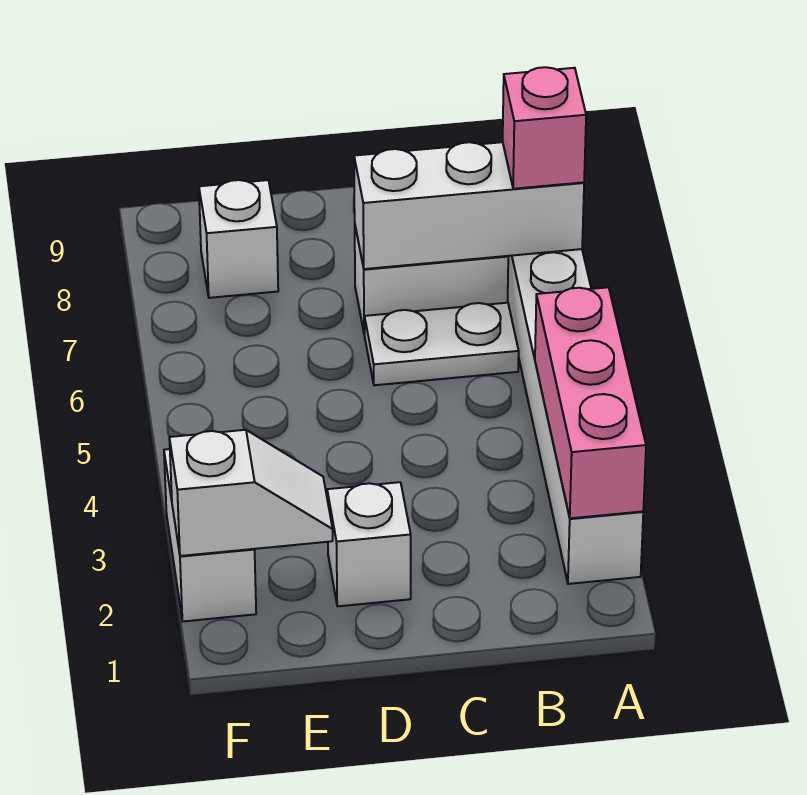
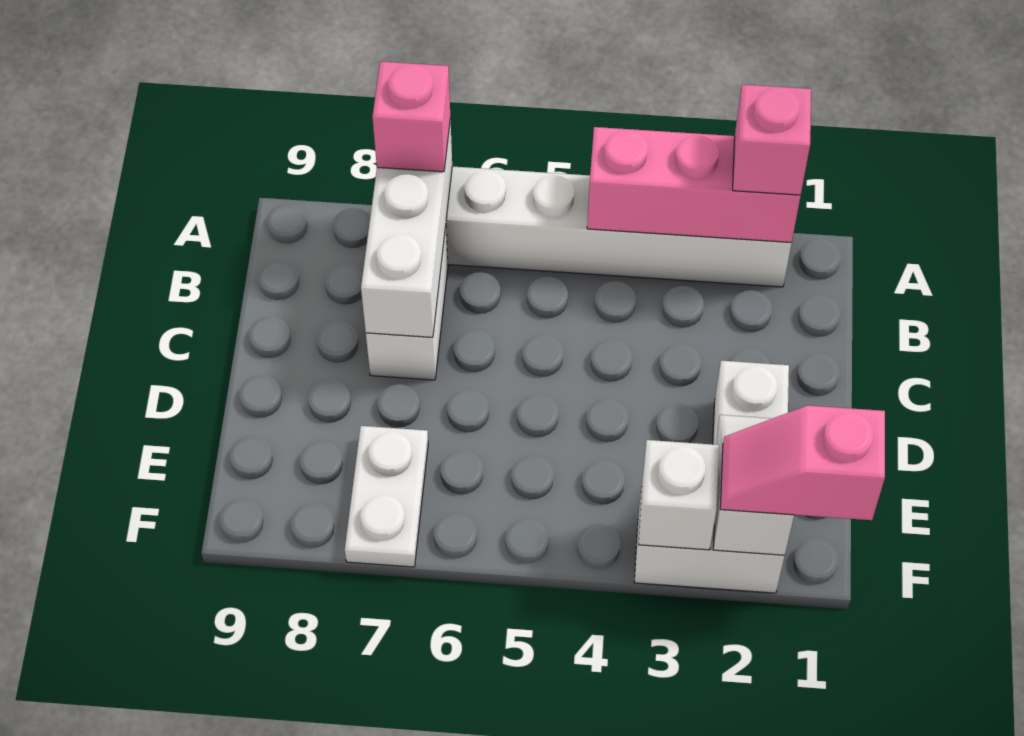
none -> pink 1x1 brick [733,84,811,195]
white 1x2 plate [364,303,519,385] -> white 1x2 plate moved to [345,426,428,567]
white 1x1 brick [199,180,278,298] -> white 1x1 brick moved to [638,440,719,550]
none -> pink 1x2 slope [720,405,885,520]

